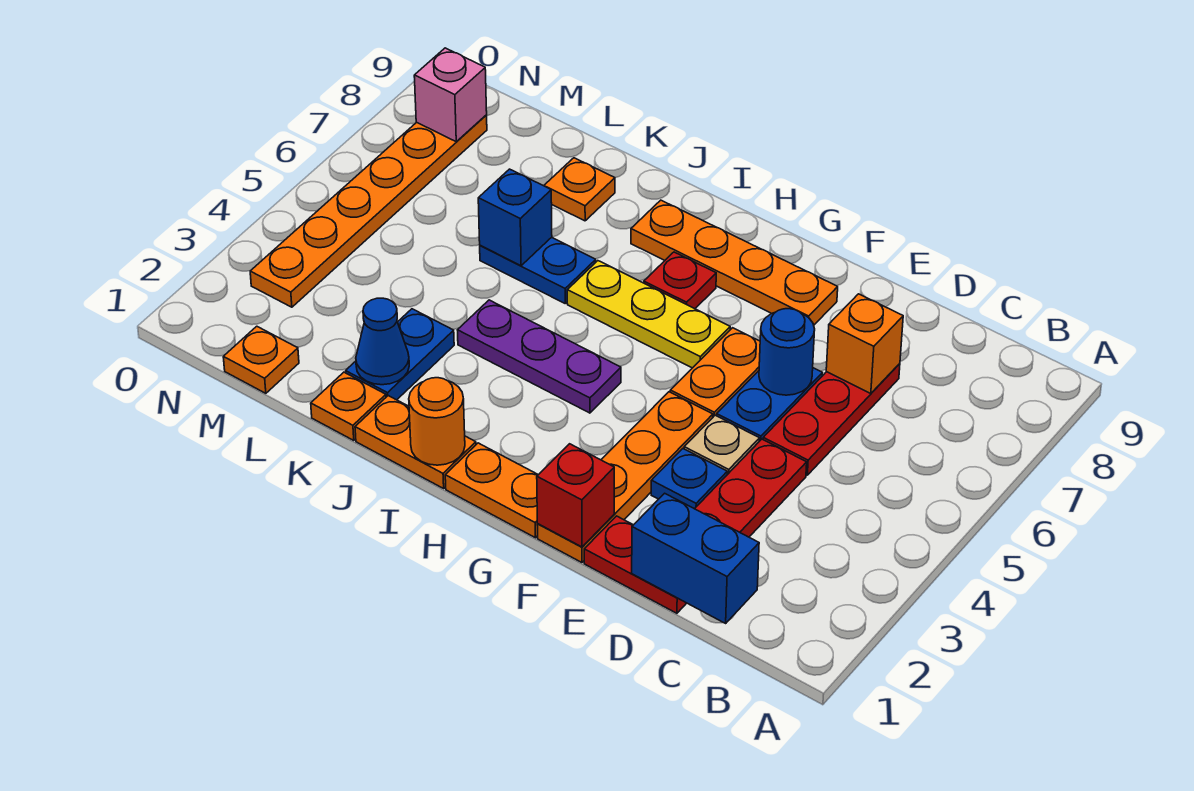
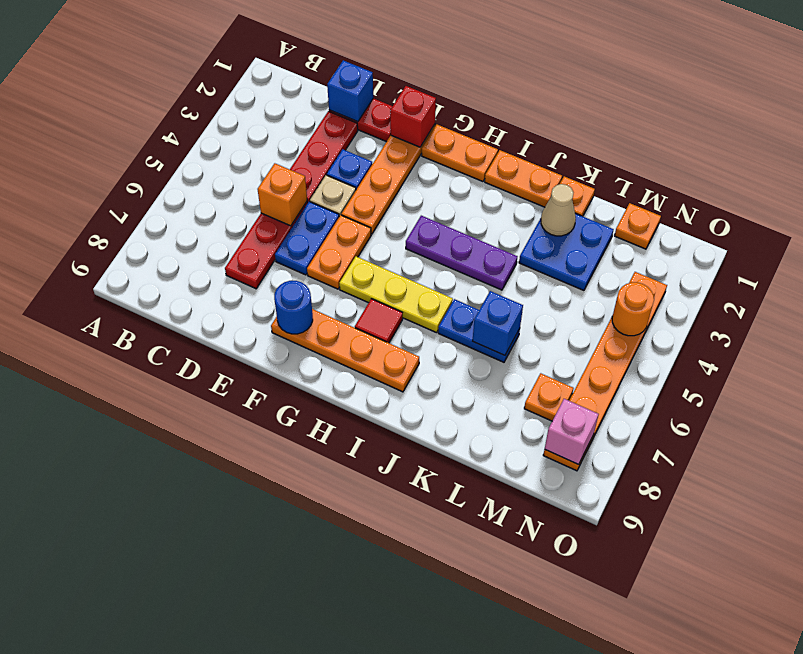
blue 1x2 brick [632,493,759,623] -> blue 1x1 brick [327,60,373,122]
orange 1x1 brick [826,294,903,394] -> orange 1x1 brick moved to [258,163,307,226]
blue 1x1 round brick [759,309,815,395] -> blue 1x1 round brick moved to [274,281,313,334]
red 1x1 plate [644,252,716,309] -> red 1x1 tile [355,299,403,343]
orange 1x1 round brick [409,378,465,465] -> orange 1x1 round brick moved to [612,282,654,336]
blue 1x2 plate [346,309,454,400] -> blue 2x2 plate [519,213,614,290]
blue 1x1 cone [356,298,409,385] -> tan 1x1 cone [541,184,576,236]
orange 1x1 plate [544,158,615,221] -> orange 1x1 plate moved to [524,373,573,421]

